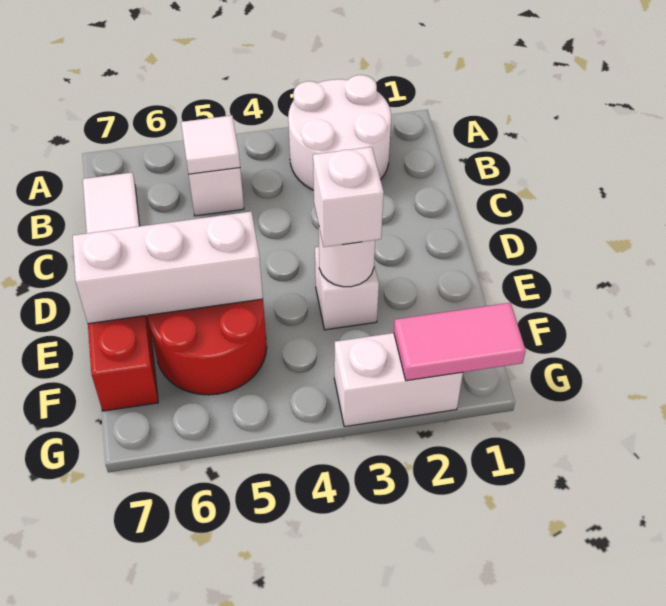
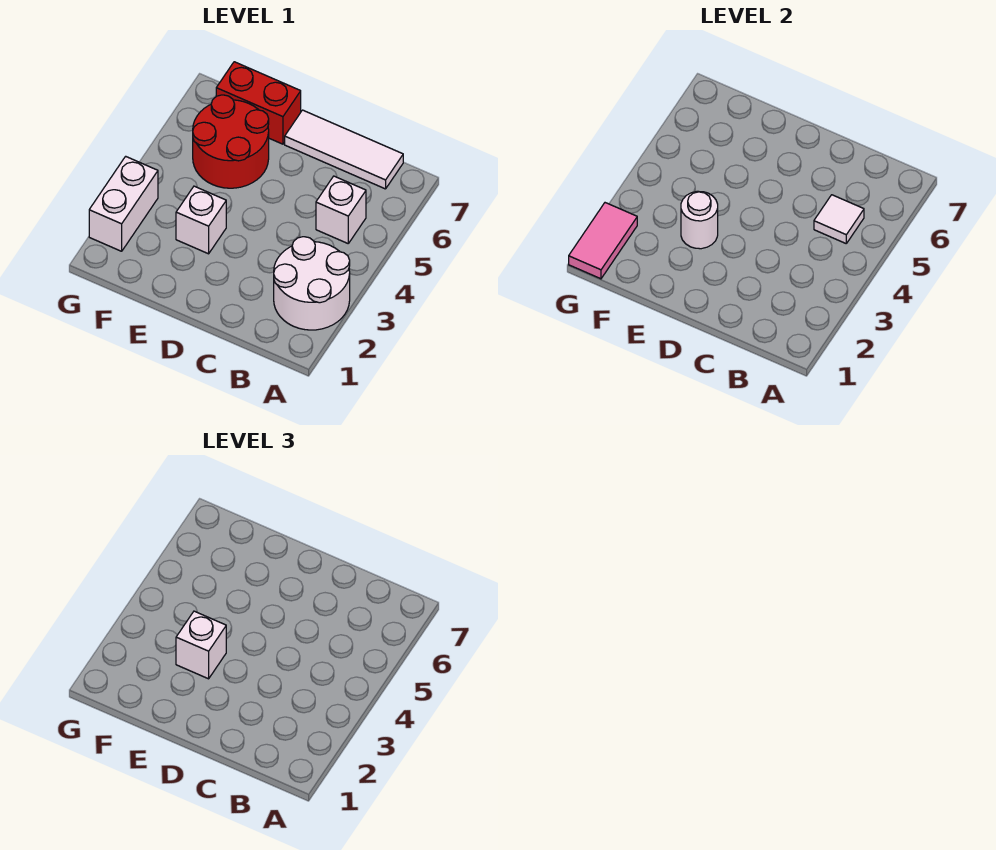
white 1x3 brick [73,212,263,324] -> none

